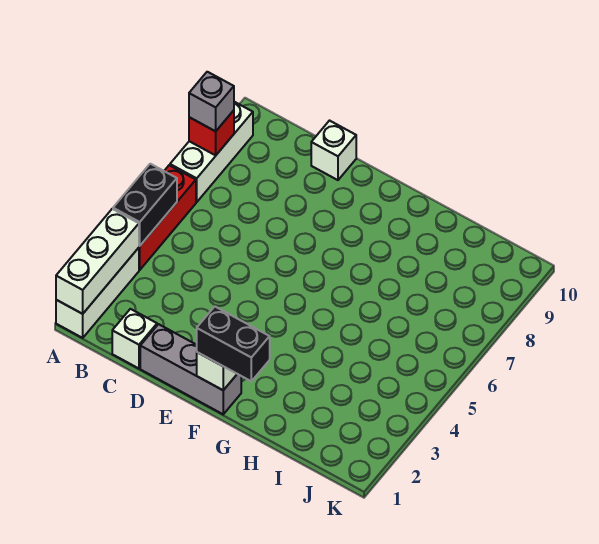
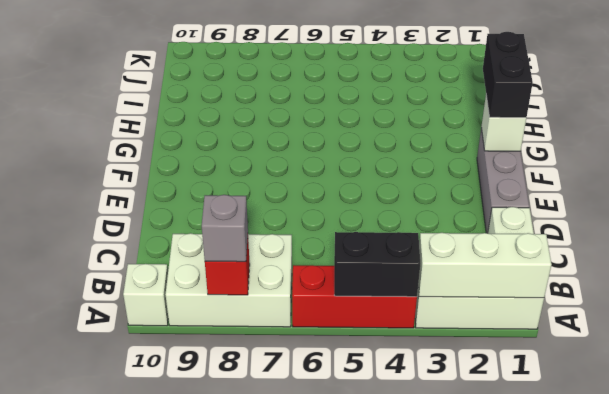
white 1x3 brick [170,102,253,202] -> white 2x3 brick [166,233,292,327]
white 1x1 brick [311,121,356,180] -> white 1x1 brick moved to [123,264,168,326]

